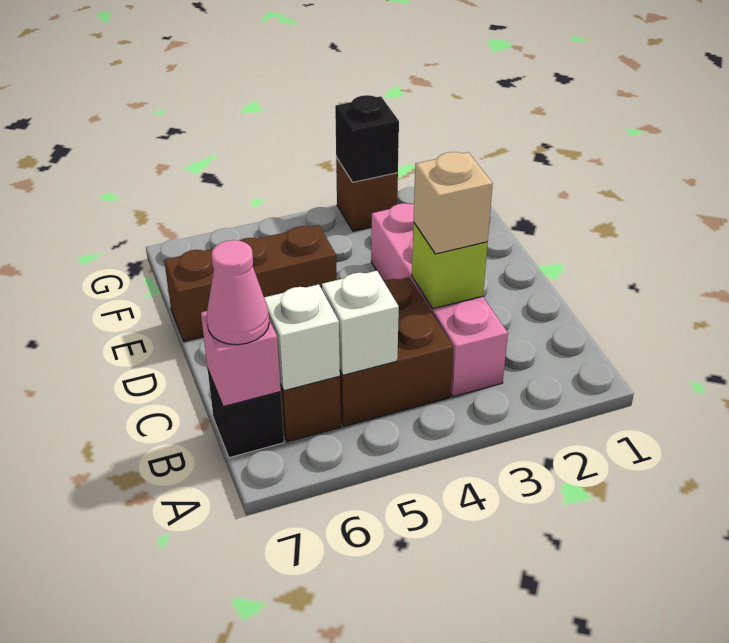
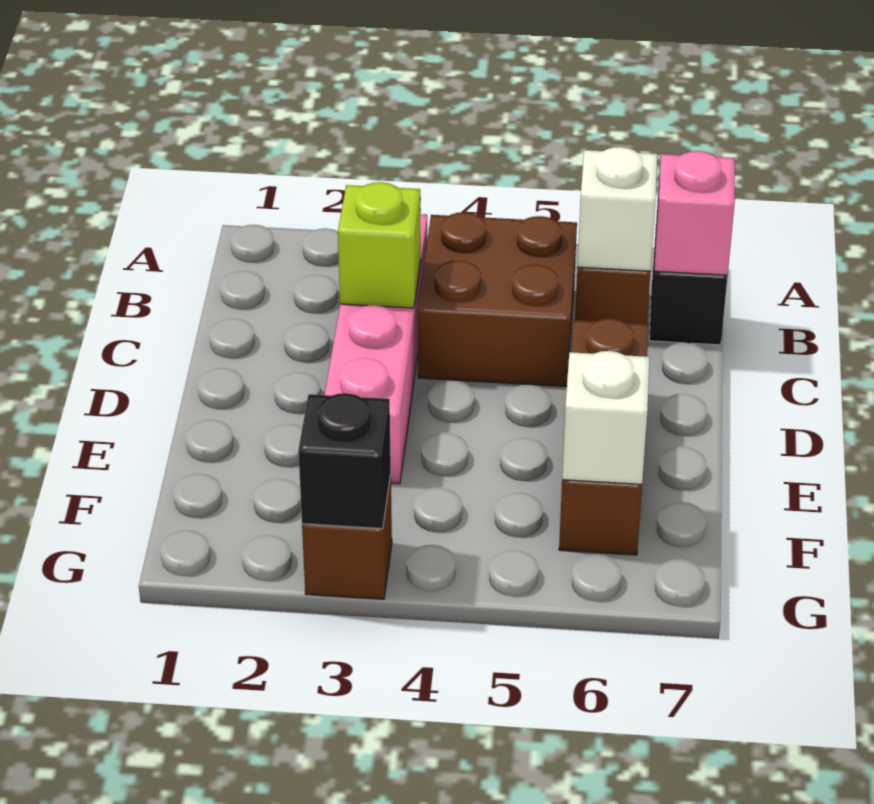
white 1x1 brick [322,271,399,375] -> white 1x1 brick moved to [562,351,650,484]
pink 1x1 cone [207,240,269,345] -> none
tan 1x1 brick [413,152,493,254] -> none
brown 1x3 brick [164,225,337,342] -> brown 1x3 brick turned to [559,318,648,555]

